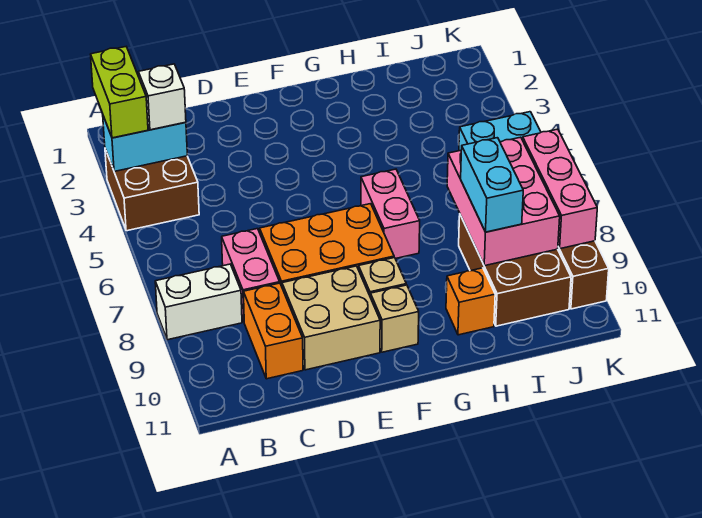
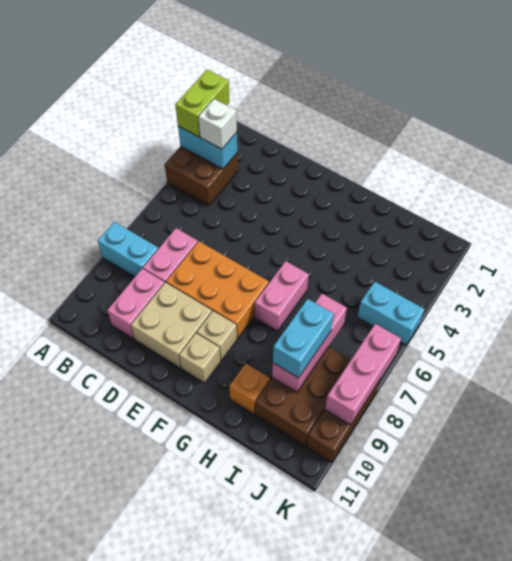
white 1x2 brick [155,264,242,340] -> cyan 1x2 brick [98,222,158,277]
orange 1x2 brick [243,283,303,379] -> pink 1x2 brick [107,269,164,339]
pink 2x3 brick [447,137,560,266] -> pink 1x3 brick [272,294,347,392]

